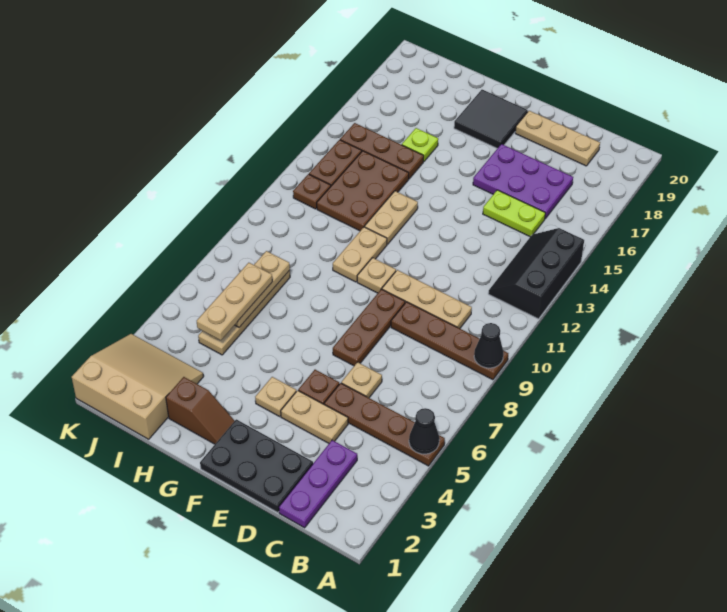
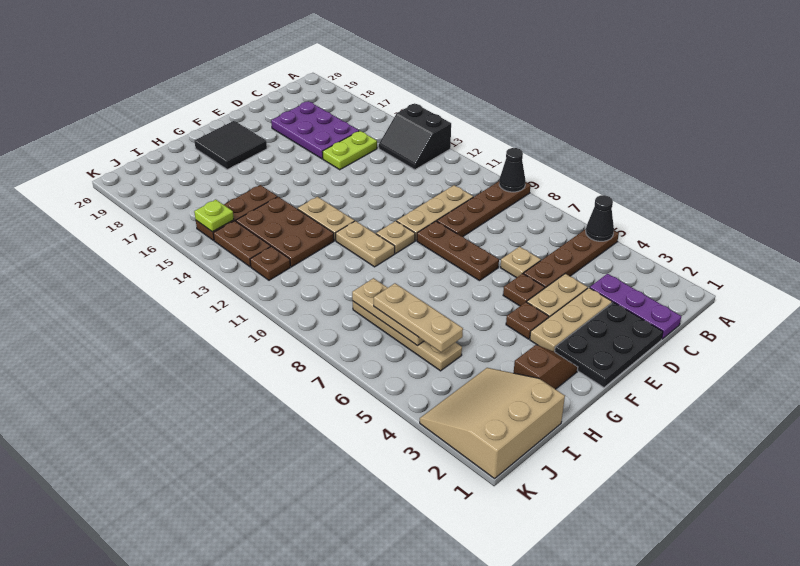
black 2x3 slope [488,228,584,319] -> black 2x2 slope [379,103,451,170]
purple 2x3 plate [473,144,573,219] -> purple 2x3 plate turned to [271,101,359,159]
tan 1x3 plate [515,111,600,166] -> tan 1x3 plate moved to [530,288,612,352]
tan 1x1 plate [255,377,296,417] -> brown 1x1 plate [506,302,549,339]
lime 1x1 plate [402,128,438,162] -> lime 1x1 plate moved to [194,200,234,232]

